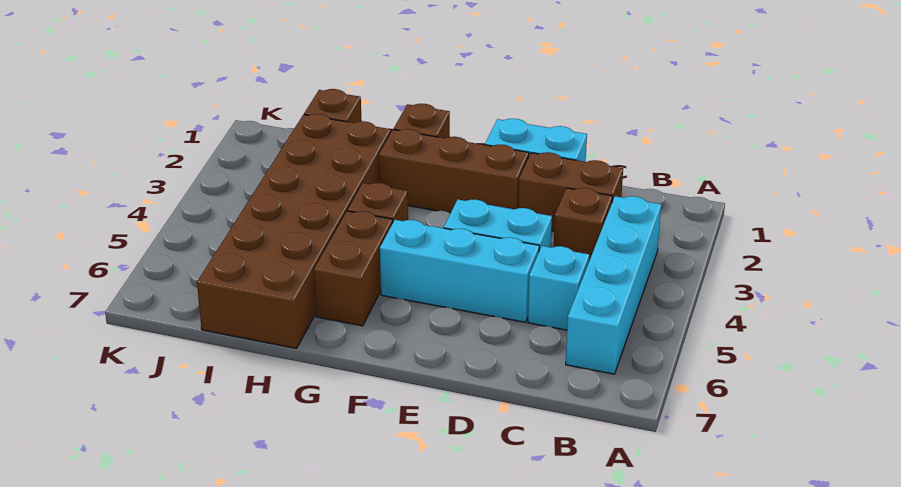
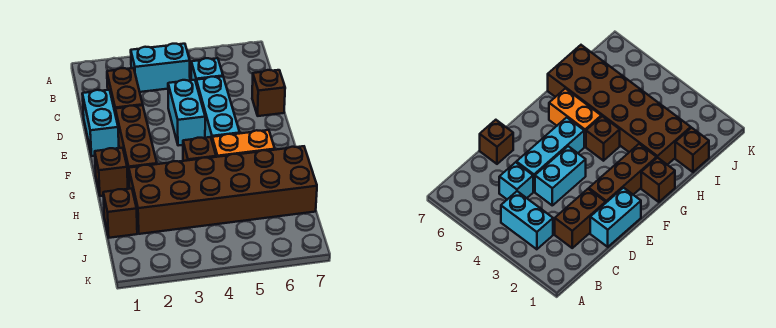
cyan 1x4 brick [566,196,661,374] -> cyan 1x2 brick [131,44,190,92]
brown 1x1 brick [554,188,612,261] -> brown 1x1 brick moved to [252,70,285,116]
brown 1x2 brick [314,211,393,326] -> orange 1x2 brick [212,130,275,157]

